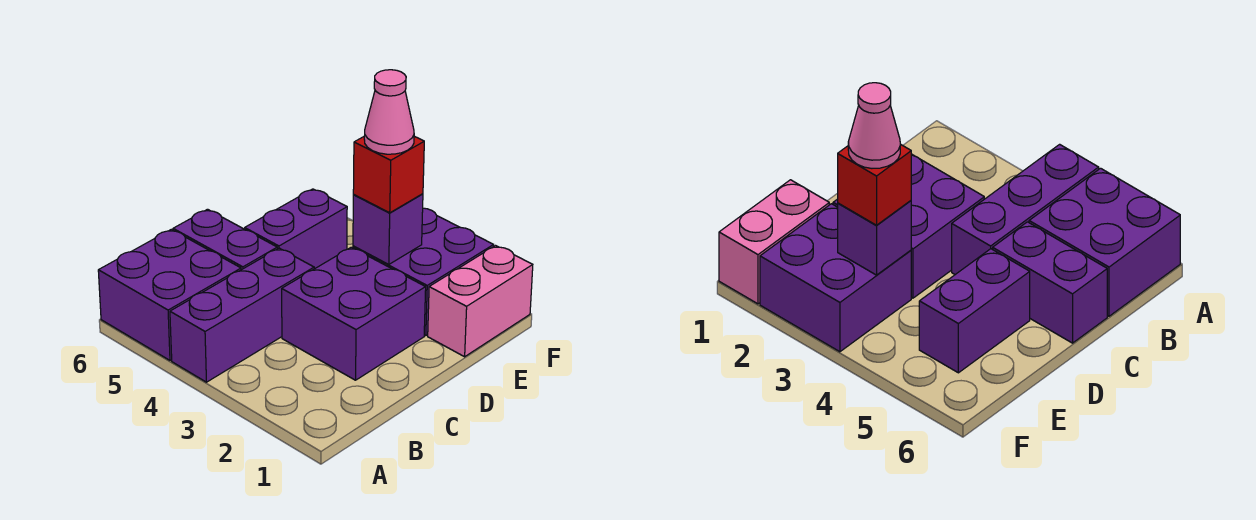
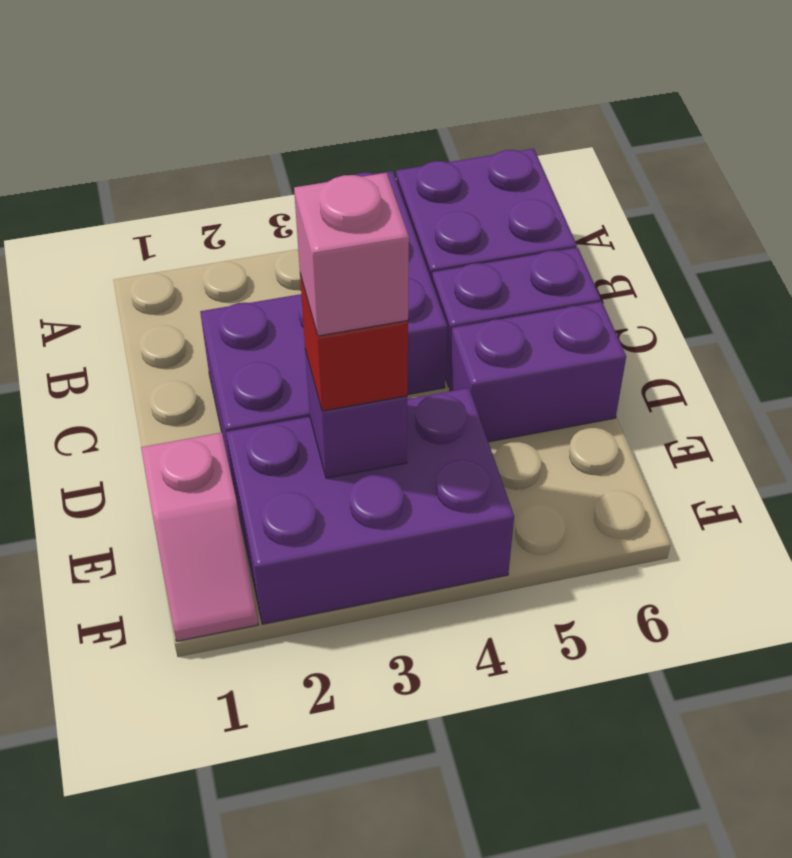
purple 1x2 brick [245,189,347,269] -> purple 1x2 brick turned to [449,302,626,442]
pink 1x2 brick [428,246,533,357] -> pink 1x2 slope [141,433,258,641]
purple 2x2 brick [353,208,494,336] -> purple 2x3 brick [226,388,514,624]
pink 1x1 cone [364,70,414,154] -> pink 1x1 brick [294,173,409,336]

